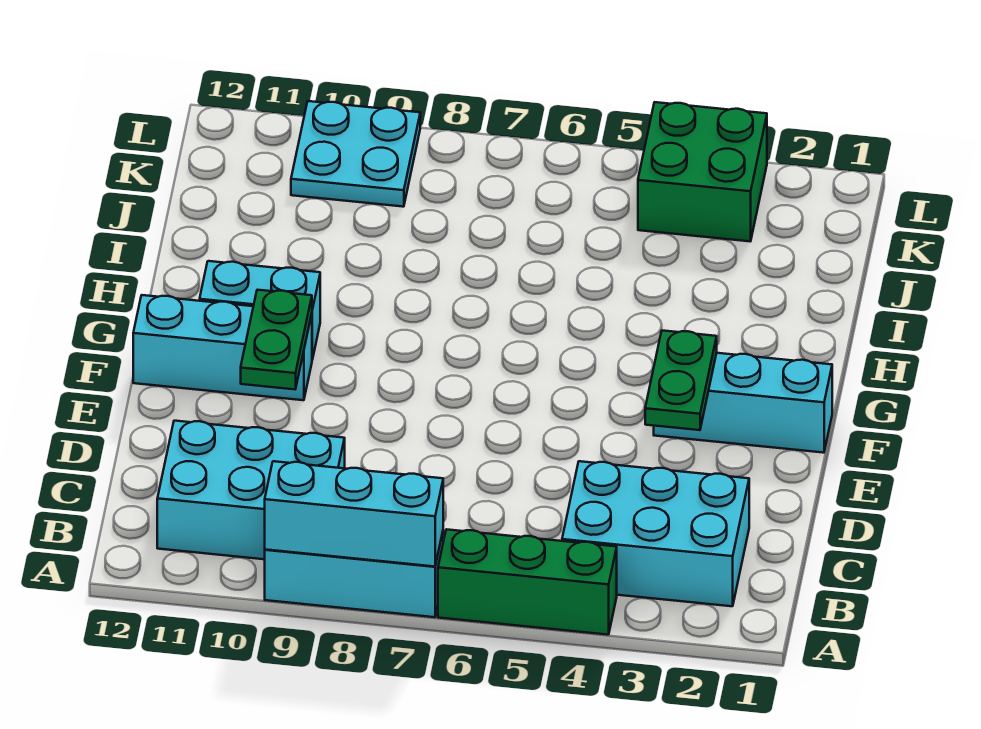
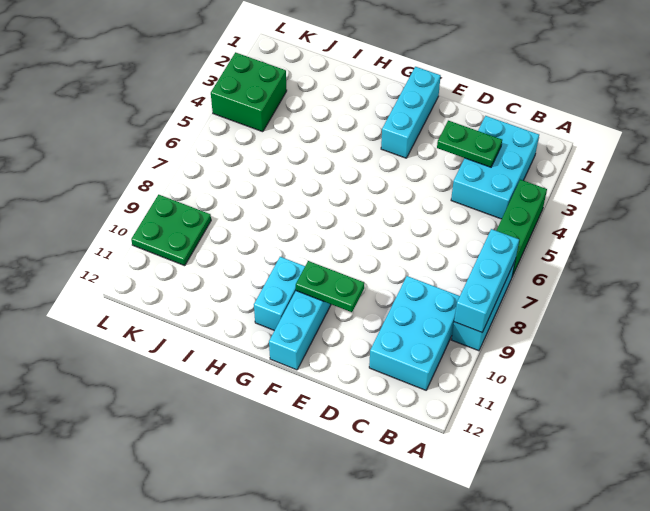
green 1x2 plate [645,331,717,430] -> green 1x2 plate moved to [437,121,502,167]
cyan 2x2 plate [291,101,420,207] -> green 2x2 plate [131,195,211,266]

